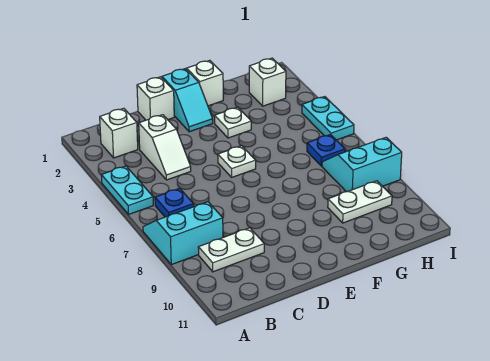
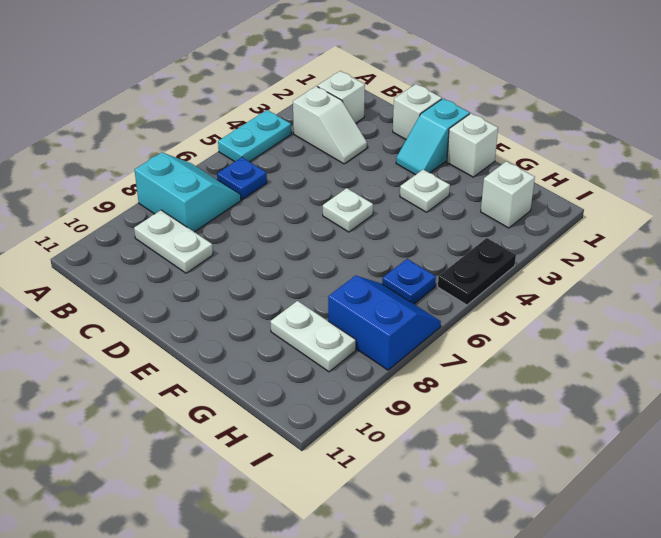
white 1x2 slope [139,115,191,180] -> white 1x2 slope turned to [293,86,367,164]
cyan 2x2 slope [322,138,402,192] -> blue 2x2 slope [328,275,441,370]
cyan 1x2 plate [302,97,354,140] -> black 1x2 plate [438,238,516,305]

